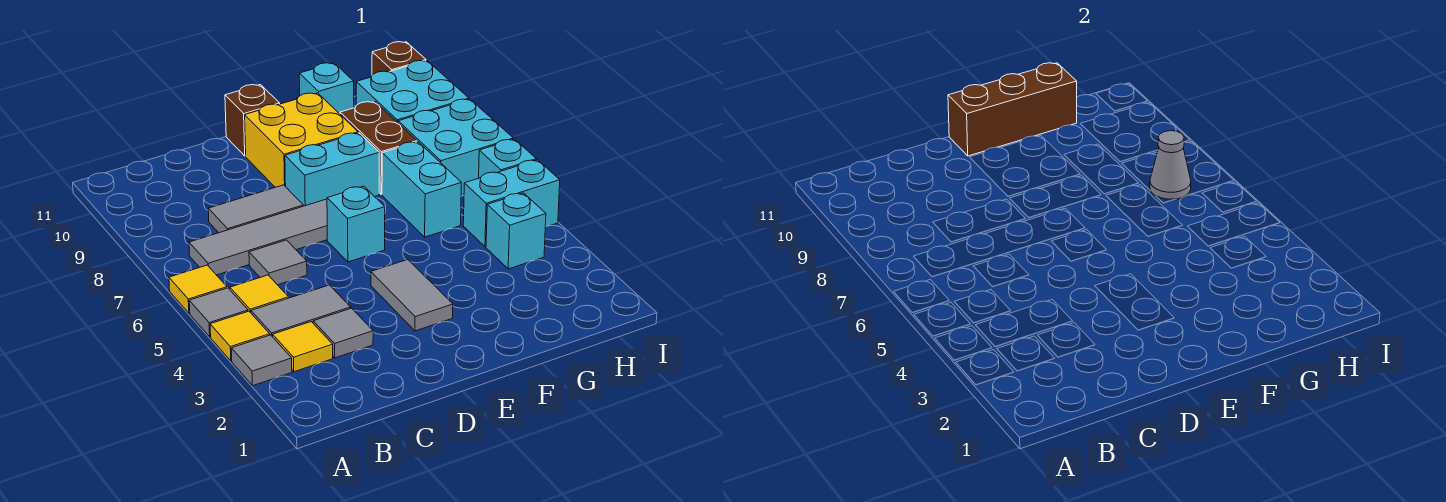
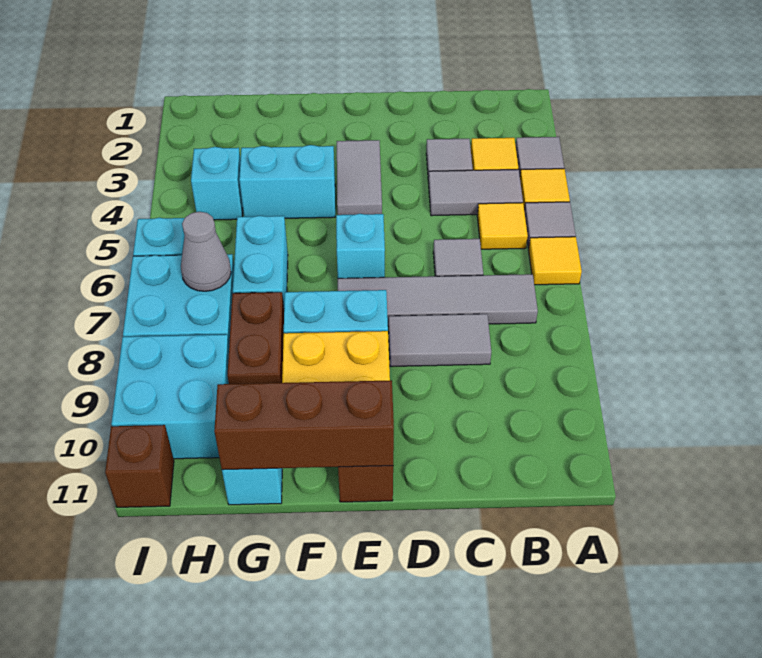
cyan 1x2 brick [463,160,560,247] -> cyan 1x2 brick moved to [239,145,335,218]

